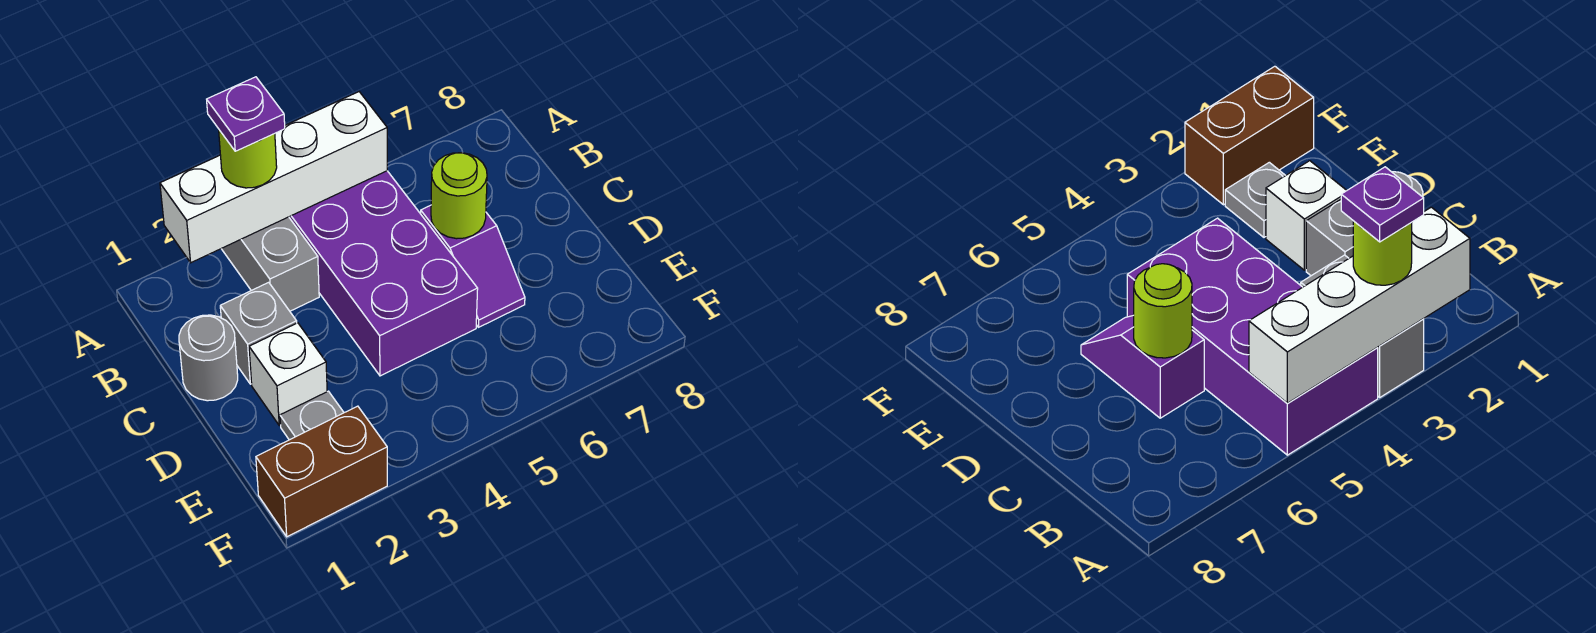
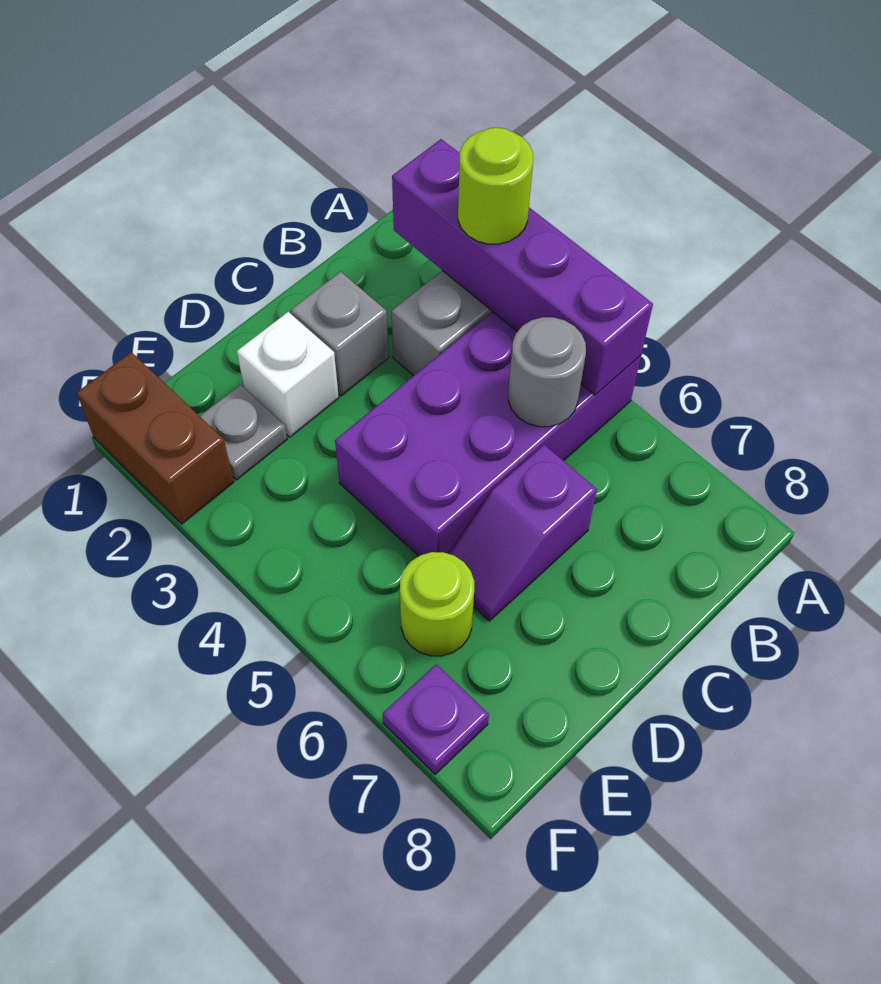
white 1x4 brick [160,92,387,263] -> purple 1x4 brick [392,139,653,395]
purple 1x1 plate [207,77,285,151] -> purple 1x1 plate moved to [383,664,489,774]
grey 1x1 round brick [179,315,238,401] -> grey 1x1 round brick moved to [508,317,586,427]
lime 1x1 round brick [431,153,487,239] -> lime 1x1 round brick moved to [400,552,474,656]

